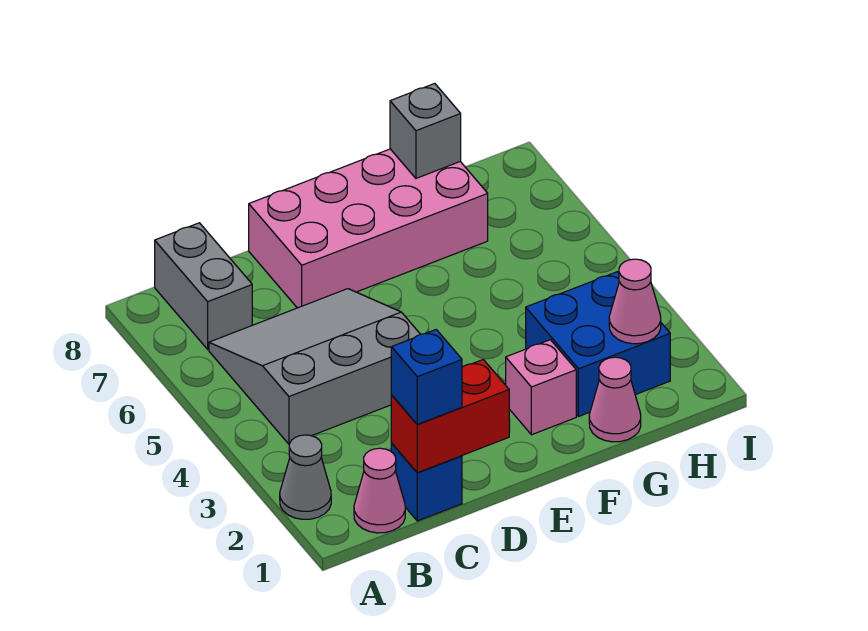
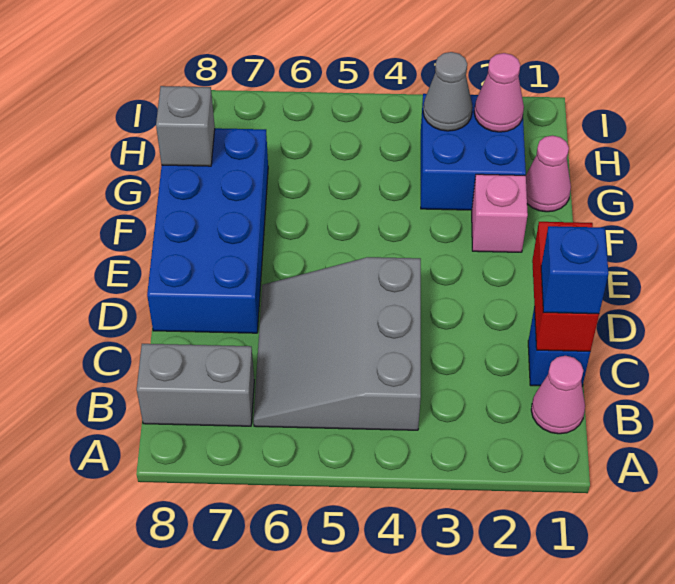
grey 1x1 cone [280,435,331,519] -> grey 1x1 cone moved to [423,52,472,131]
pink 2x4 brick [249,149,488,308] -> blue 2x4 brick [147,128,268,333]

